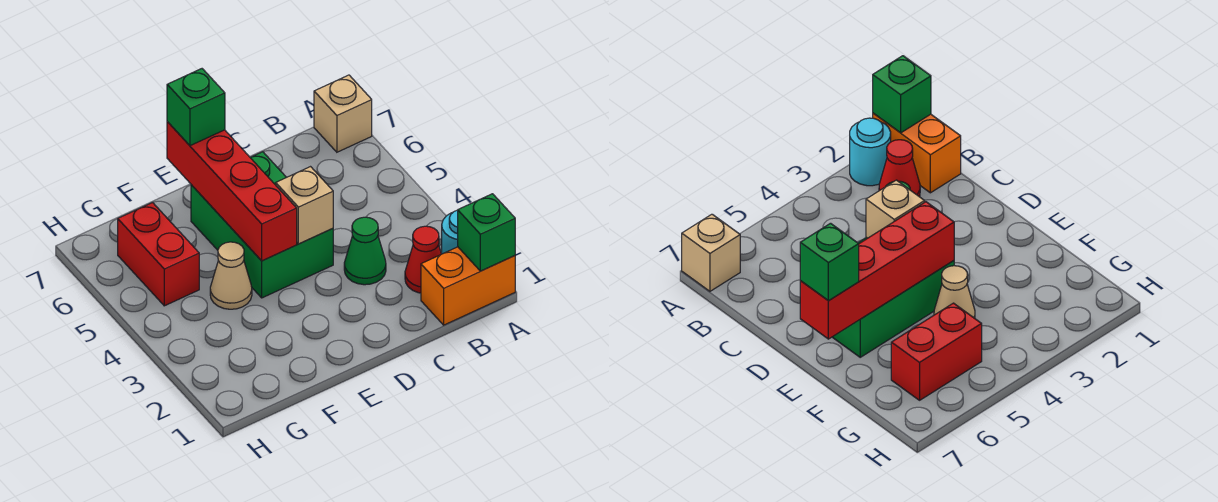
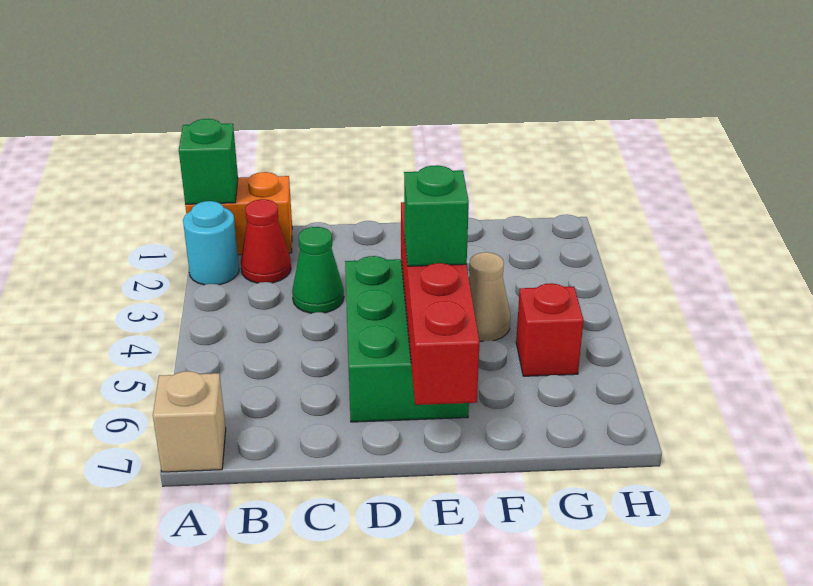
tan 1x1 brick [276,167,333,244] -> none
green 1x1 brick [167,69,225,146] -> green 1x1 brick moved to [404,165,469,266]
red 1x2 brick [118,203,199,306] -> red 1x1 brick [516,283,584,376]

